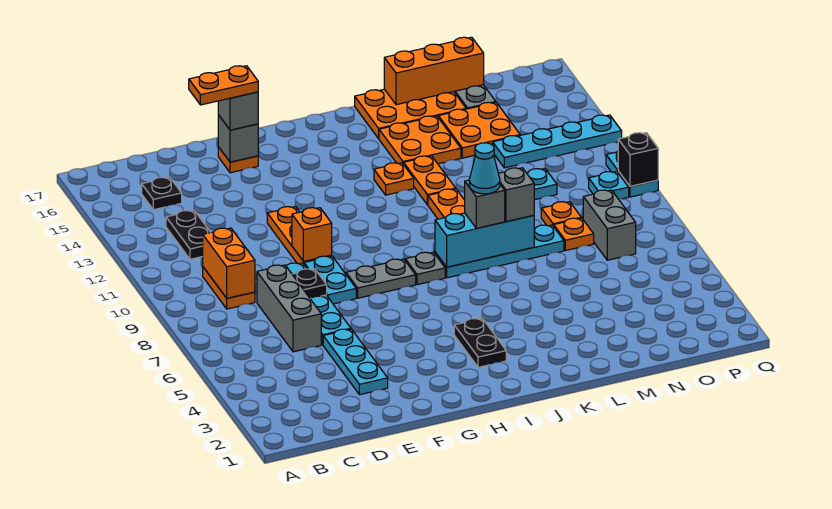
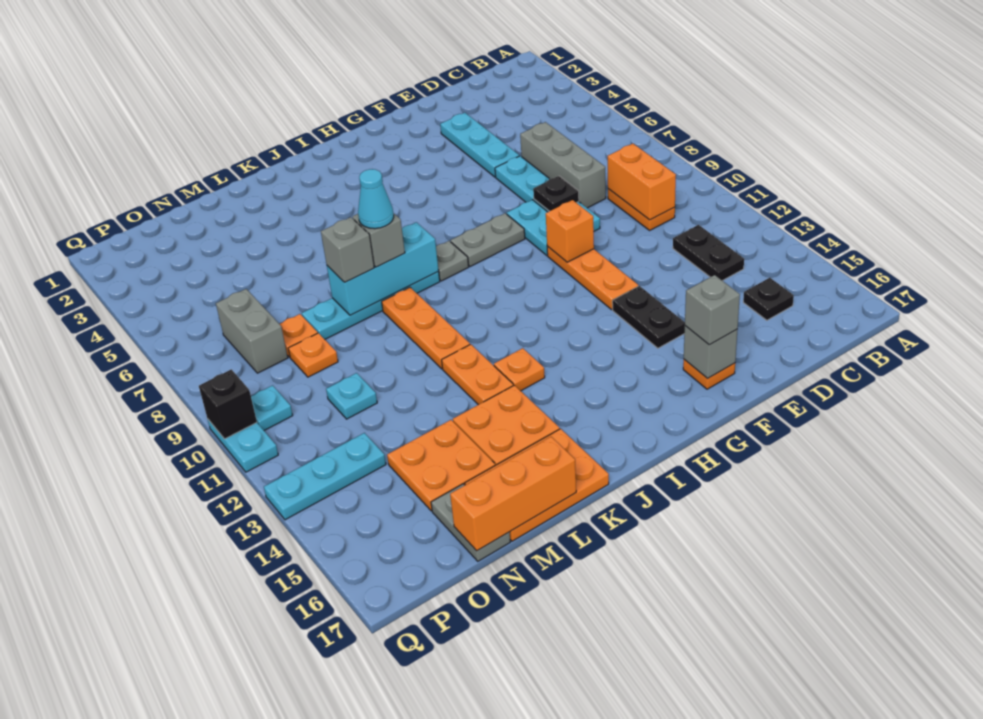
orange 1x2 plate [189,66,258,105] -> none
black 1x2 plate [454,318,506,367] -> black 1x2 plate moved to [612,286,685,348]
cyan 1x4 plate [493,115,622,168] -> cyan 1x3 plate [264,433,386,520]

